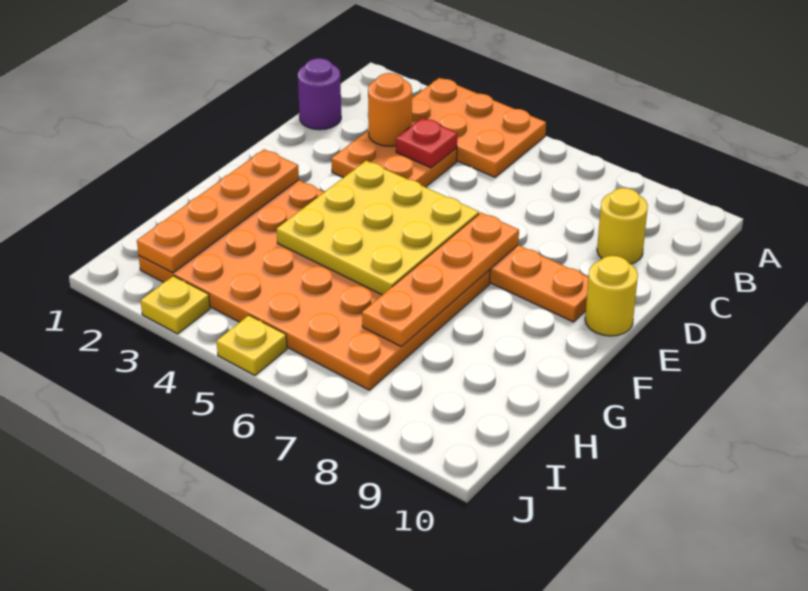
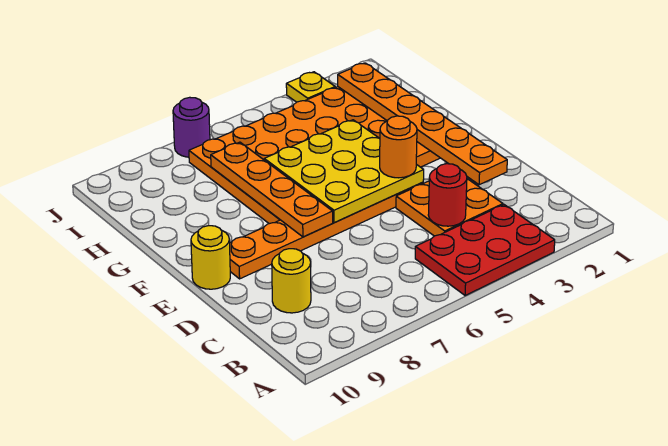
orange 2x3 plate [412,78,546,177] -> red 2x3 plate [415,205,555,296]
purple 1x1 round brick [298,58,341,130] -> purple 1x1 round brick moved to [173,97,210,157]
orange 1x1 round brick [368,73,412,146] -> orange 1x1 round brick moved to [380,116,417,178]
red 1x1 plate [396,118,457,168] -> red 1x1 round brick [428,164,467,226]
orange 1x4 plate [137,149,299,273] -> orange 1x6 plate [338,63,507,185]
yellow 1x1 plate [217,315,287,375] -> none

